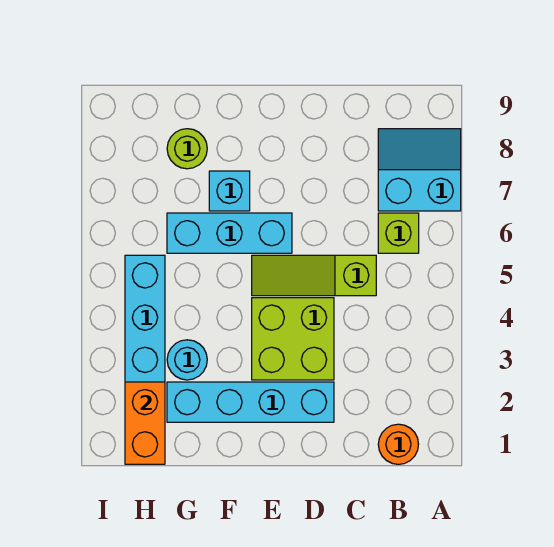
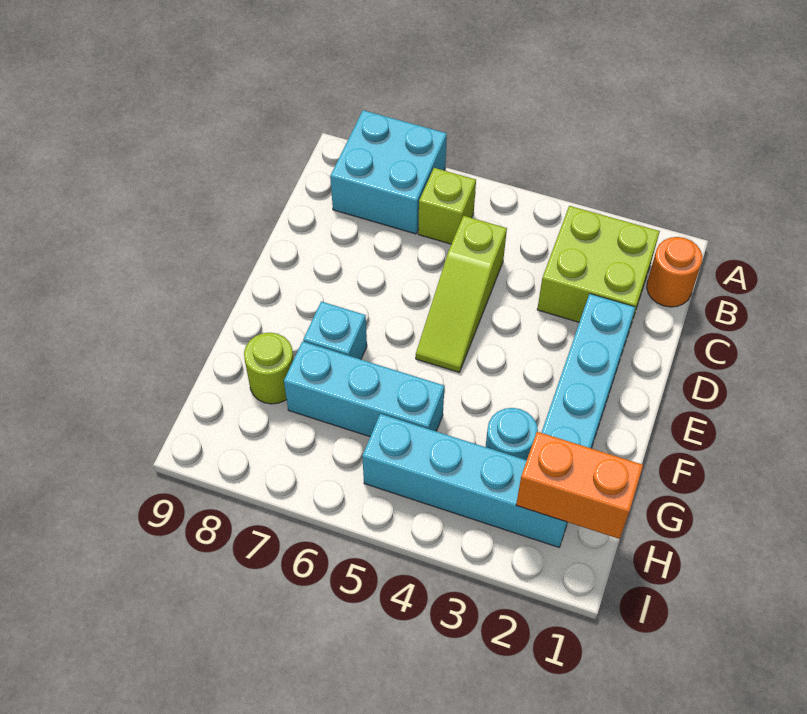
cyan 2x2 slope [378,129,461,211] -> cyan 2x2 brick [330,110,447,234]
lime 2x2 brick [252,298,334,380] -> lime 2x2 brick moved to [537,206,660,330]
cyan 1x3 brick [167,213,292,253] -> cyan 1x3 brick turned to [284,341,444,437]

